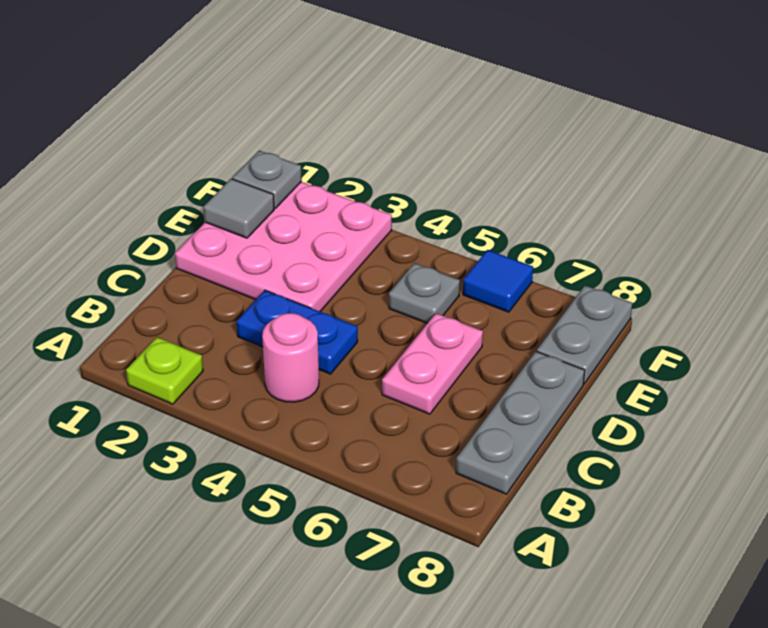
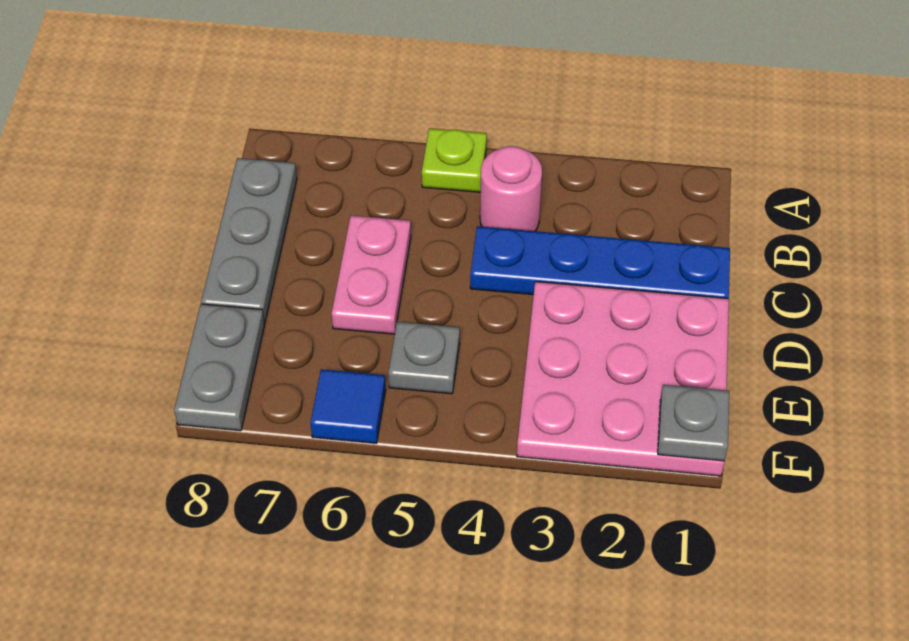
lime 1x1 plate [126,337,203,404] -> lime 1x1 plate moved to [422,128,487,192]
blue 1x2 plate [237,290,358,374] -> blue 1x4 plate [470,226,730,298]
grey 1x1 tile [204,179,274,238] -> none

